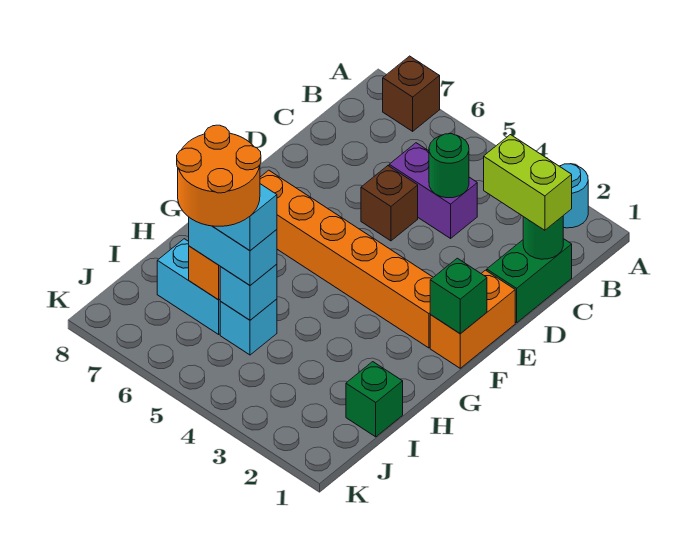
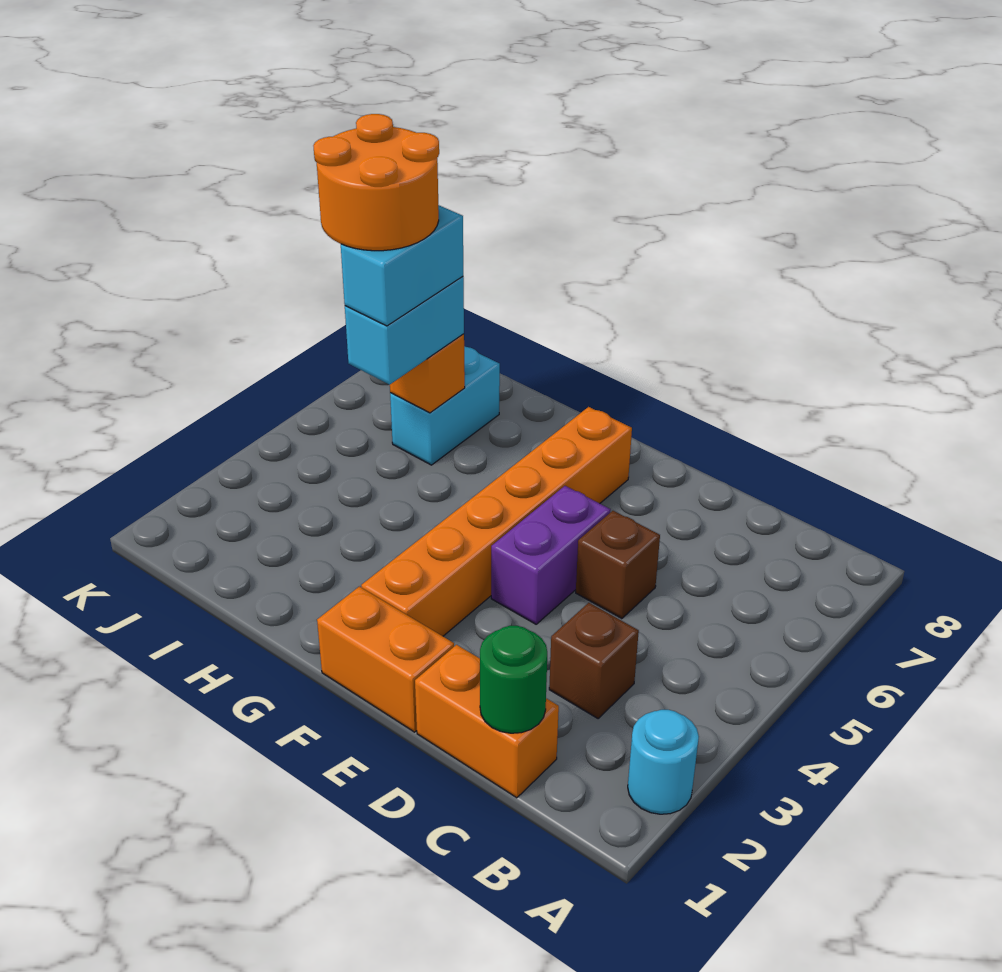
brown 1x1 brick [383,56,440,131] -> brown 1x1 brick moved to [549,603,639,718]
green 1x2 brick [487,239,572,323] -> orange 1x2 brick [415,645,559,798]
lime 1x2 brick [484,135,572,230] -> none
purple 1x2 brick [389,143,477,238] -> purple 1x2 brick moved to [491,486,611,624]
green 1x1 round brick [429,134,469,198] -> none
green 1x1 brick [430,258,487,334] -> none
green 1x1 brick [346,362,403,437] -> none
cyan 1x1 brick [220,299,277,355] -> none
cyan 1x1 brick [220,264,277,320] -> none

